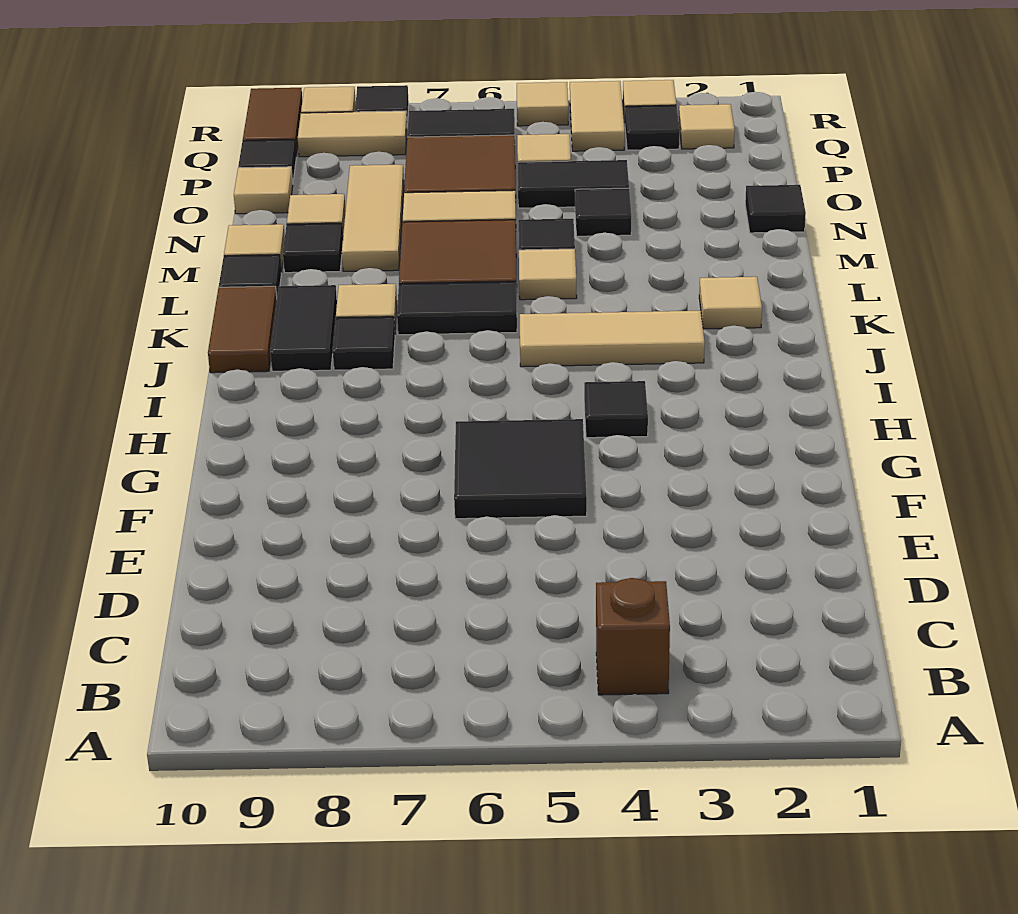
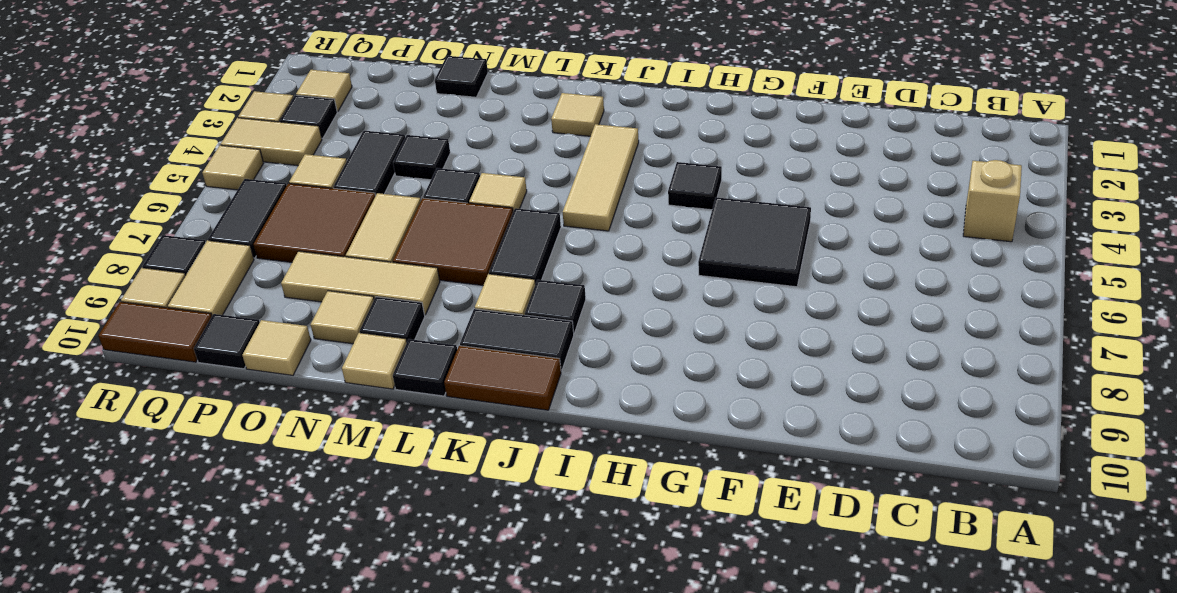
brown 1x1 brick [596,578,670,695] -> tan 1x1 brick [963,160,1022,242]

